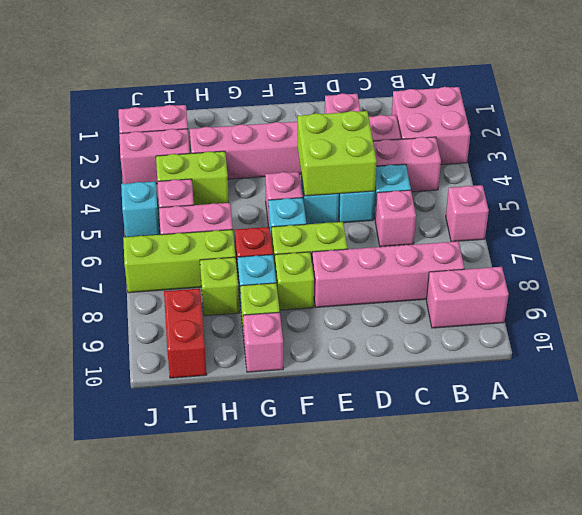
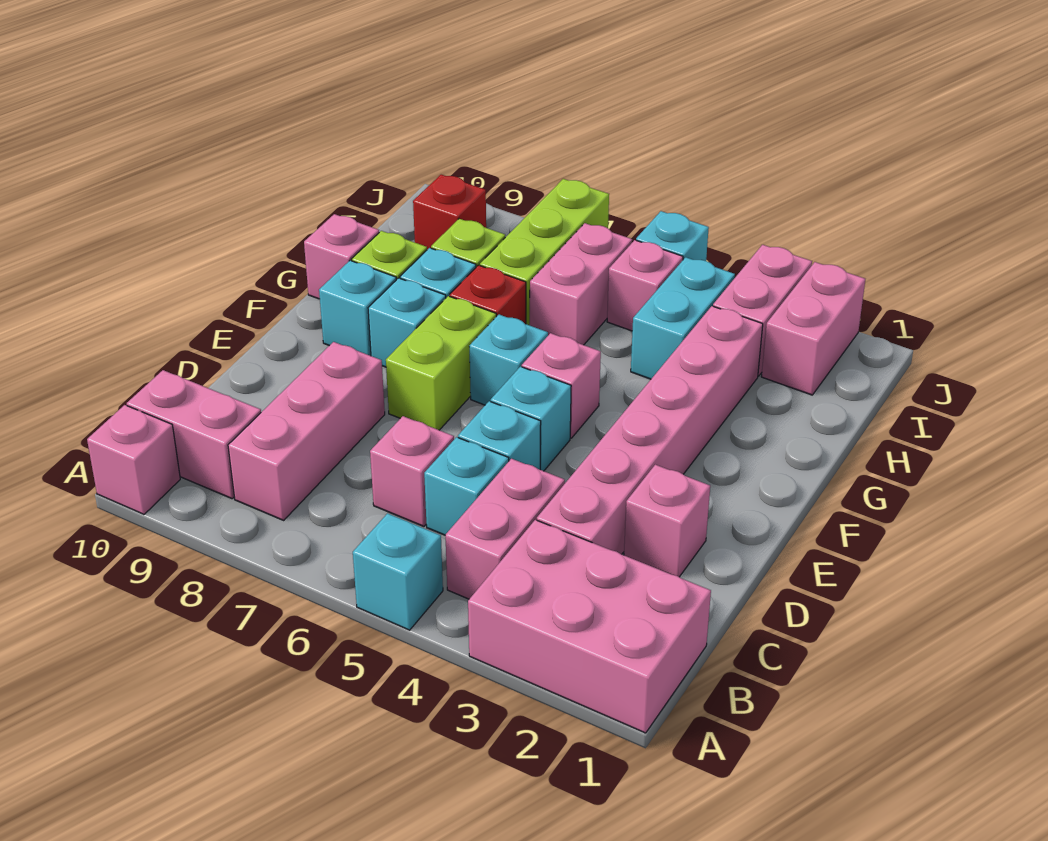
pink 2x2 brick [392,87,470,165] -> pink 2x3 brick [468,520,711,733]
none -> cyan 1x1 brick [353,513,443,630]
pink 1x1 brick [446,185,489,242] -> pink 1x1 brick moved to [87,405,180,514]
pink 1x2 brick [426,267,509,328] -> pink 1x2 brick turned to [127,370,261,499]
pink 1x4 brick [312,241,464,307] -> pink 1x3 brick [228,342,385,520]
lime 2x2 brick [298,111,377,196] -> none
lime 1x1 brick [275,252,314,310] -> cyan 1x1 brick [368,278,446,367]
none -> cyan 1x1 brick [319,260,396,356]
lime 1x2 brick [156,151,229,205] -> cyan 1x2 brick [631,257,735,379]
red 1x2 brick [164,289,207,378] -> red 1x1 brick [413,175,486,250]

